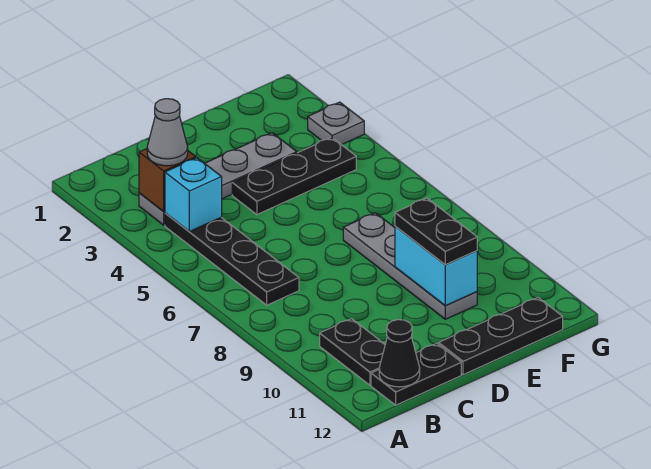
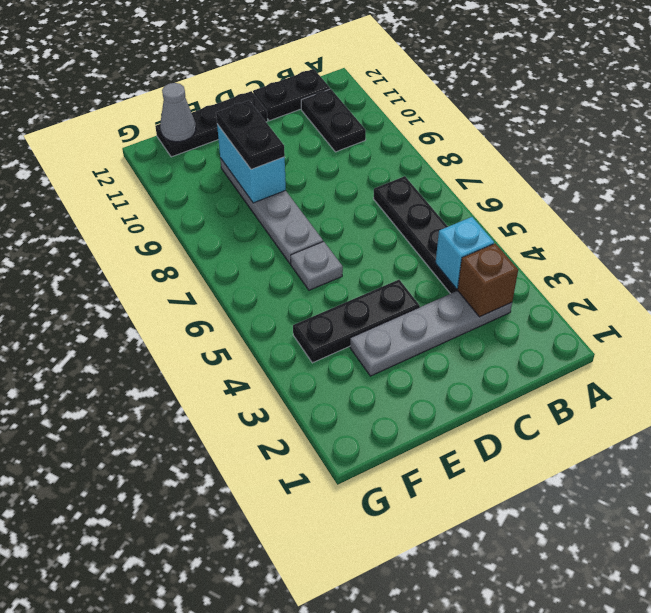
grey 1x1 cone [147,99,188,166] -> grey 1x1 cone moved to [160,83,196,142]
black 1x1 cone [379,320,420,387] -> none
grey 1x1 plate [308,102,364,145] -> grey 1x1 plate moved to [291,241,343,290]

